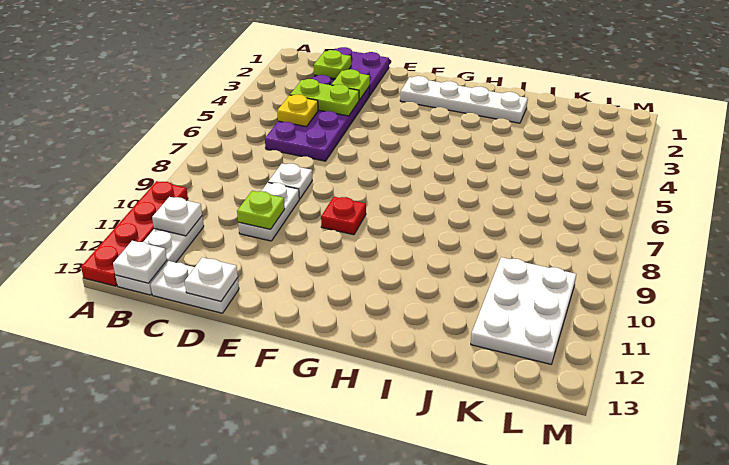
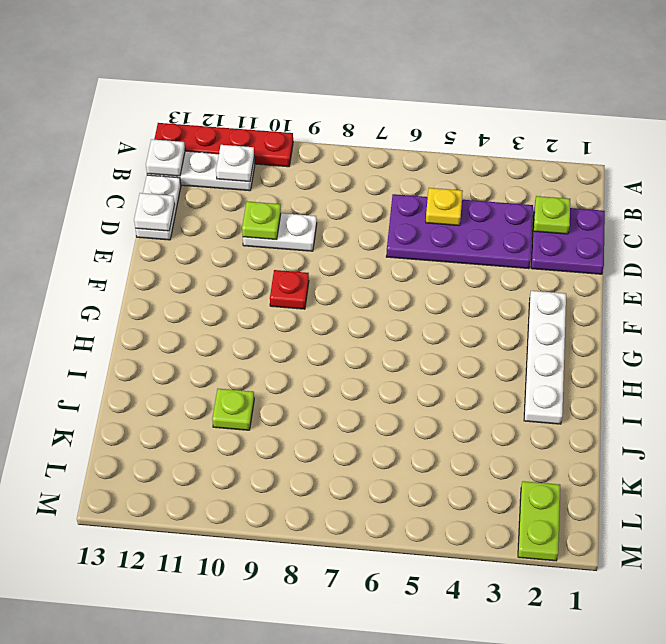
lime 1x2 plate [290,79,359,116] -> lime 1x2 plate moved to [518,481,560,561]
lime 1x1 plate [332,69,370,100] -> lime 1x1 plate moved to [212,389,254,430]
white 1x1 plate [268,164,312,199] -> none
white 2x3 plate [471,257,576,364] -> none

